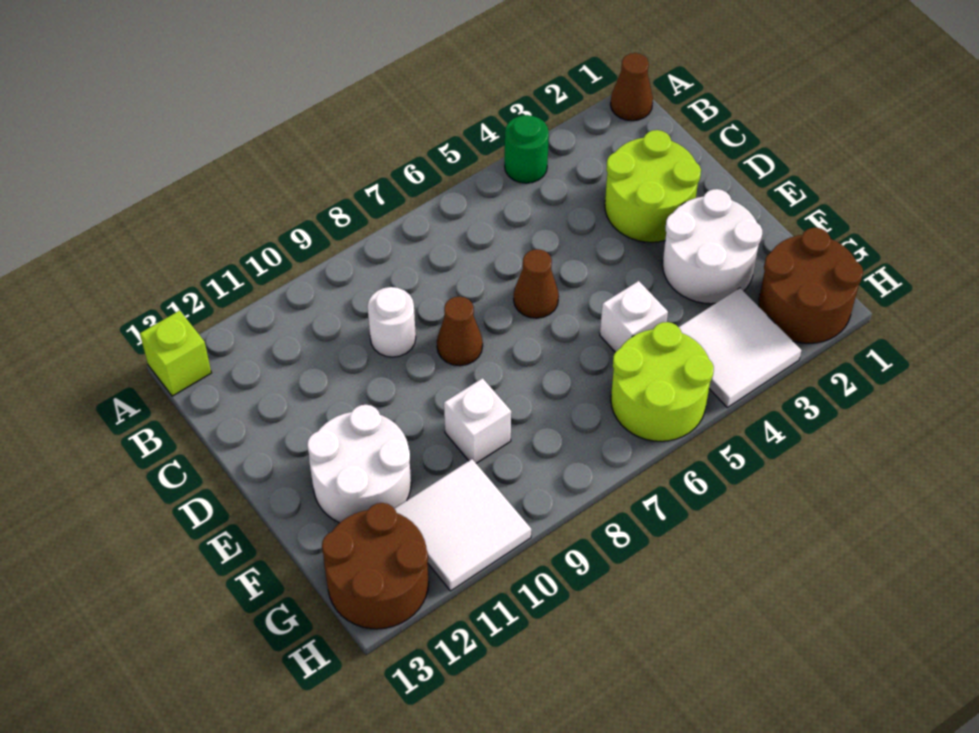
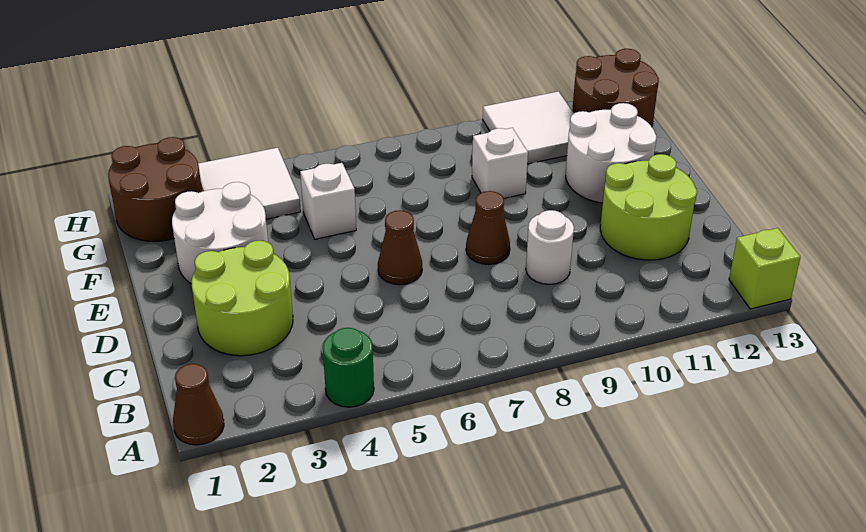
lime 2x2 round brick [611,322,714,441] -> lime 2x2 round brick moved to [600,154,697,260]

